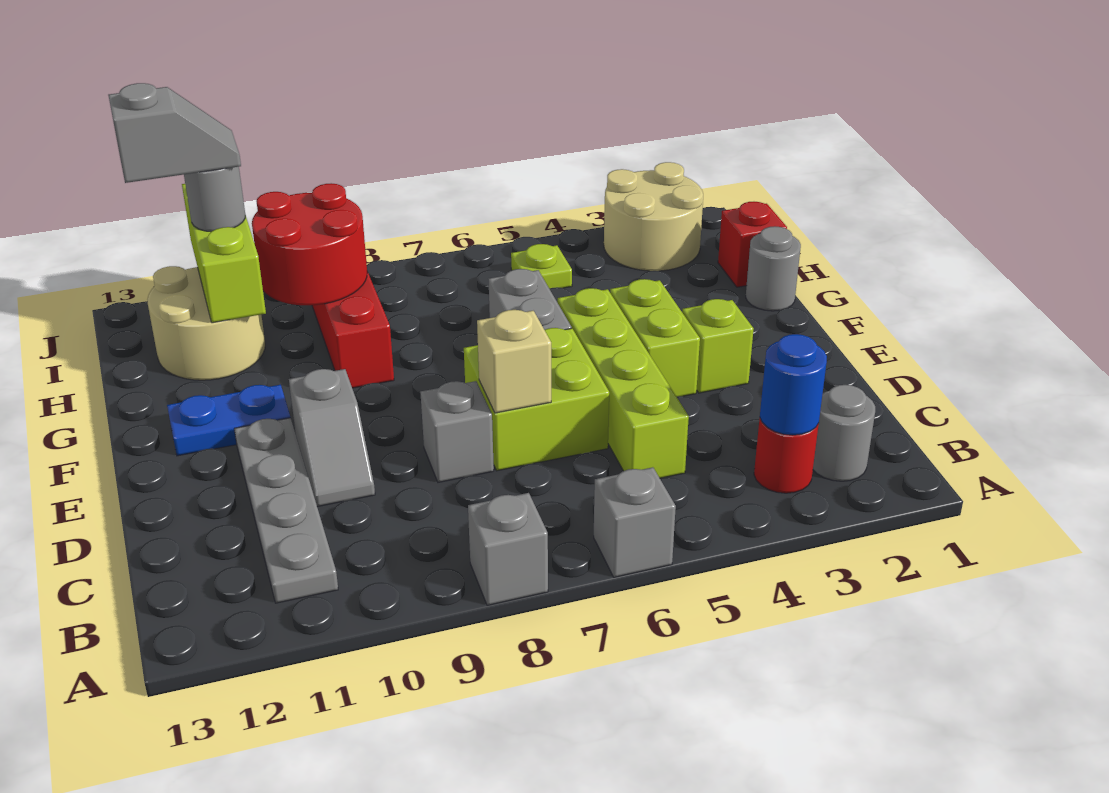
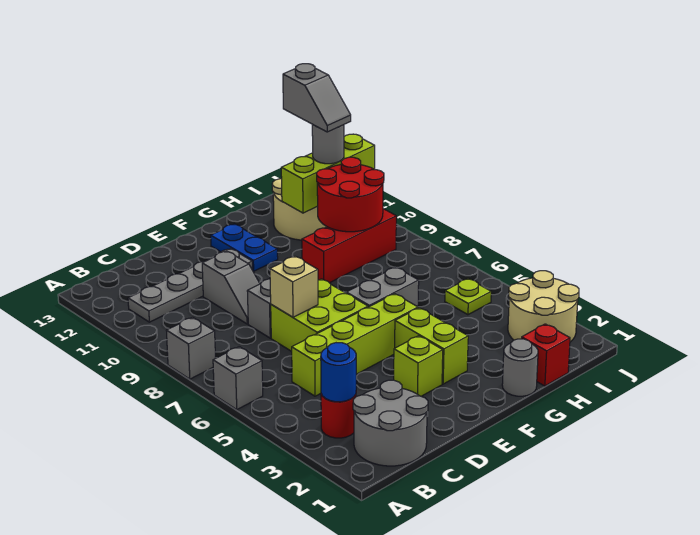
grey 1x1 round brick [813,385,875,481] -> grey 2x2 round brick [353,380,428,466]
grey 1x2 slope [289,369,375,507] -> grey 1x2 slope turned to [202,251,260,324]
lime 1x2 brick [610,279,700,397] -> lime 1x2 brick turned to [395,308,468,384]

